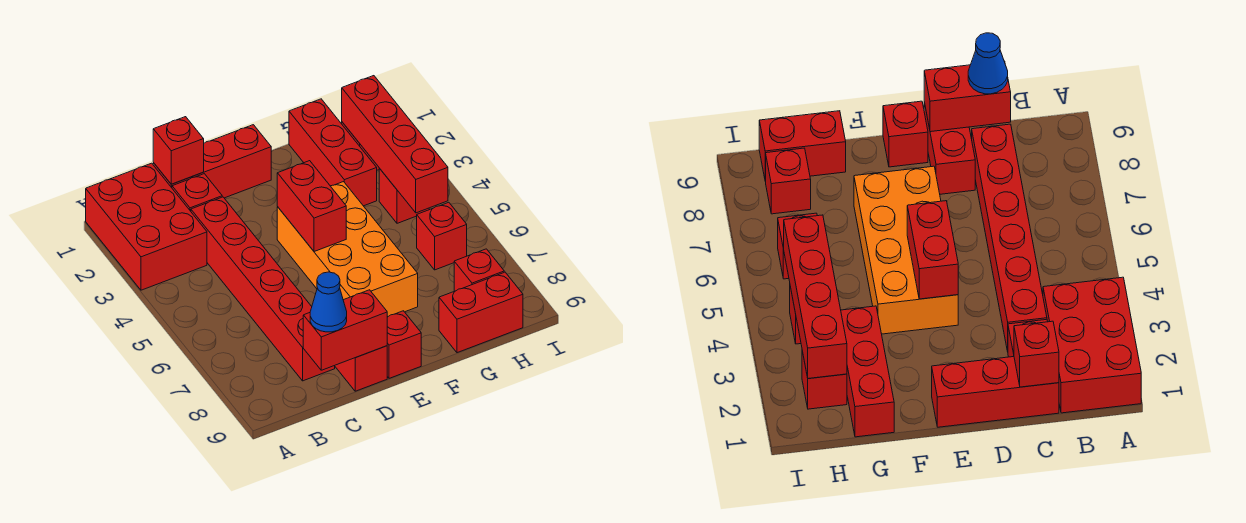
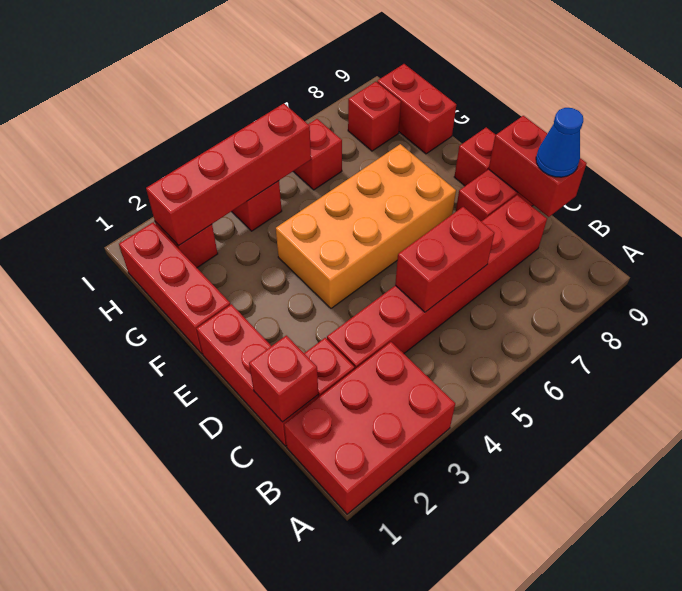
red 1x2 brick [277,161,346,252] -> red 1x2 brick moved to [395,207,494,312]
red 1x3 brick [289,99,377,206] -> red 1x3 brick turned to [119,223,230,354]

